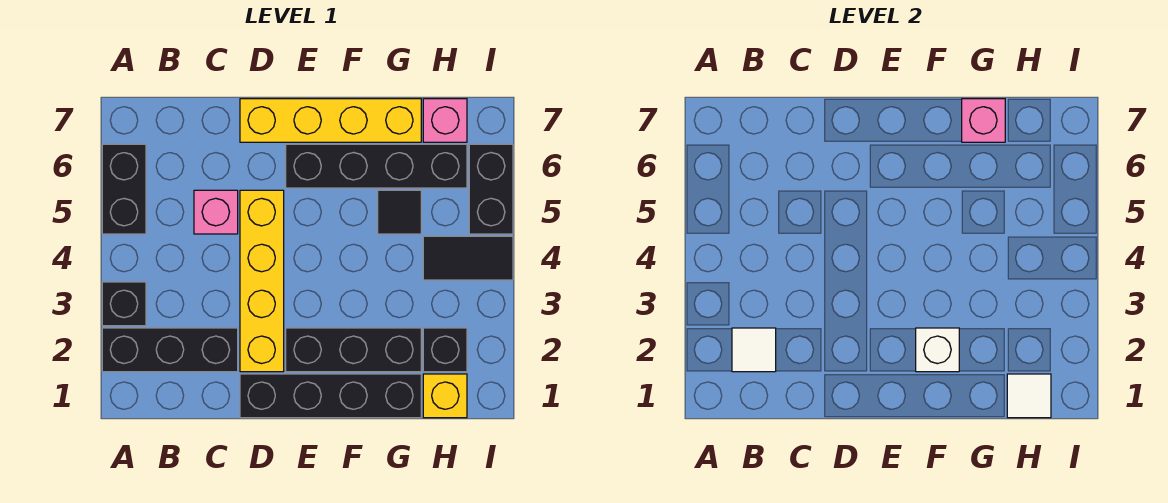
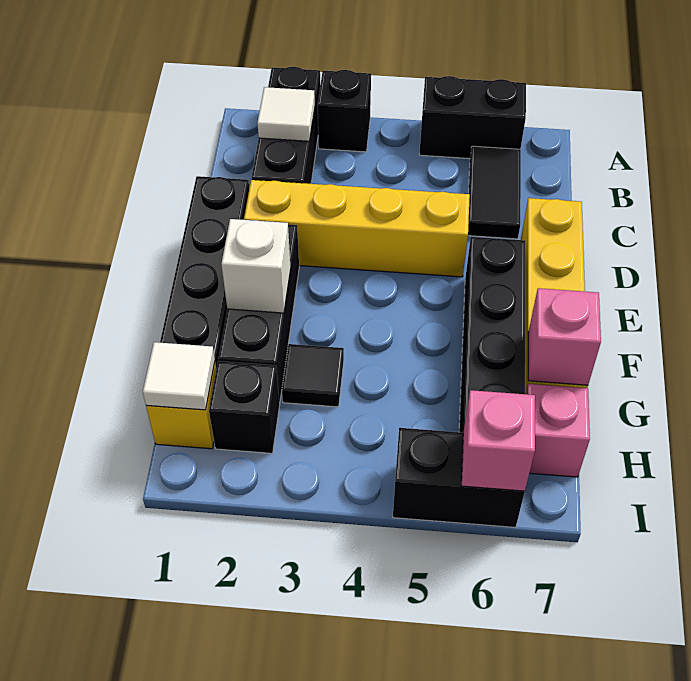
pink 1x1 brick [194,190,238,234] -> pink 1x1 brick moved to [462,390,535,491]
black 1x1 tile [378,190,421,234] -> black 1x1 tile moved to [282,344,344,407]
black 1x2 tile [423,236,513,280] -> black 1x2 tile moved to [468,146,521,239]

